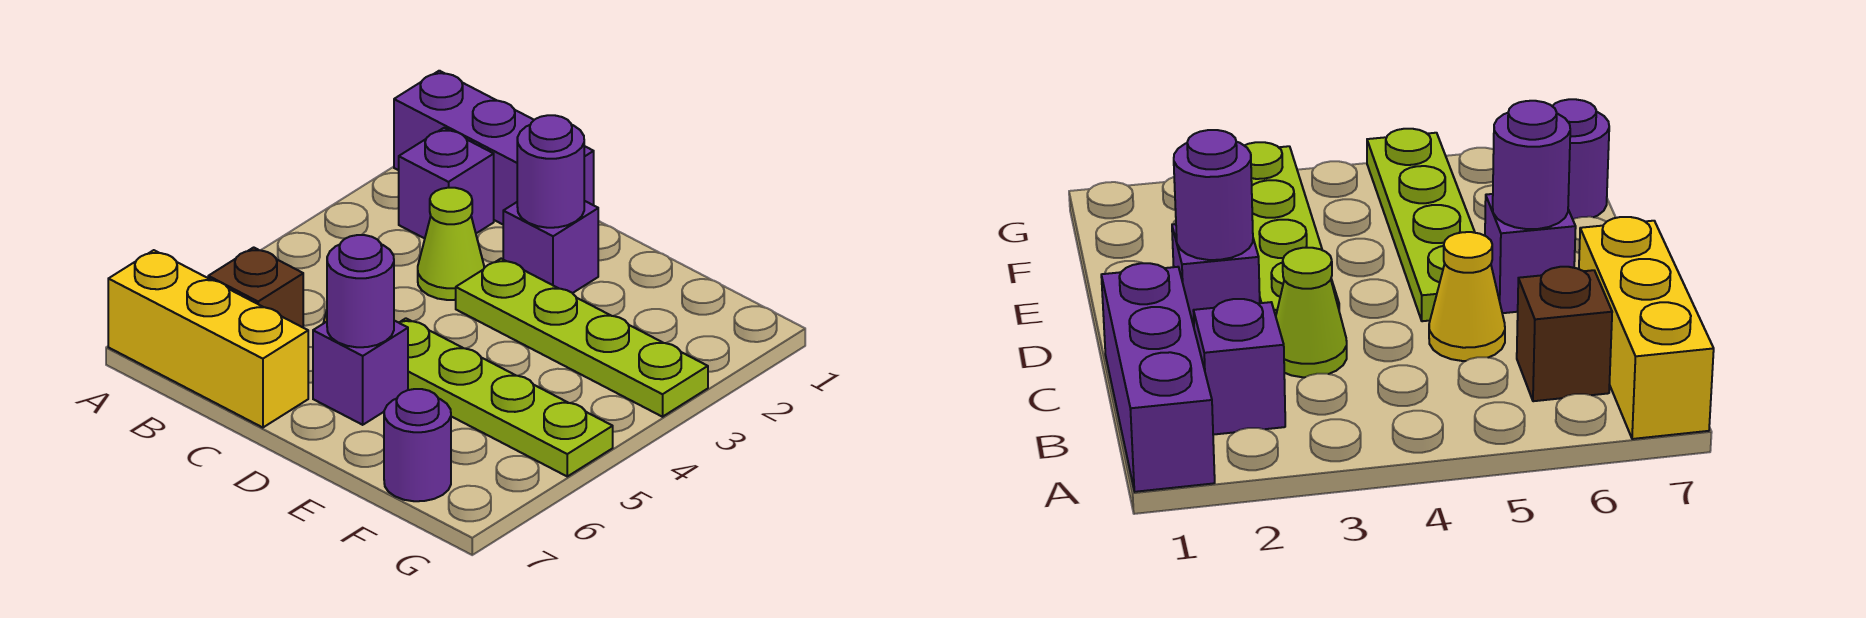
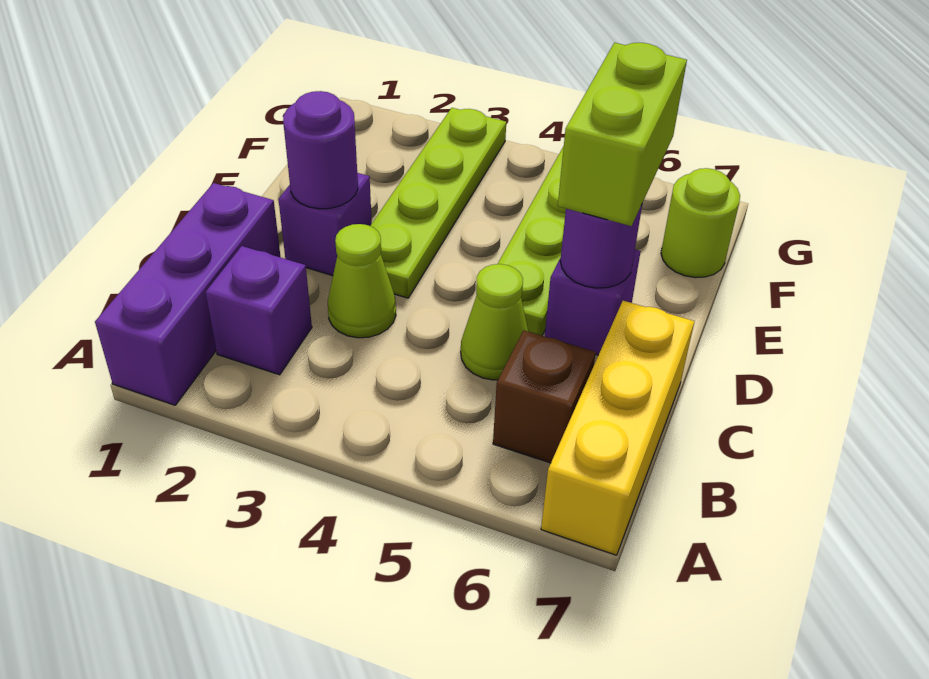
yellow 1x1 cone [1429,232,1505,361] -> lime 1x1 cone [461,264,528,380]
none -> lime 1x2 brick [558,43,687,226]
purple 1x1 round brick [384,389,451,501] -> lime 1x1 round brick [661,168,740,278]

